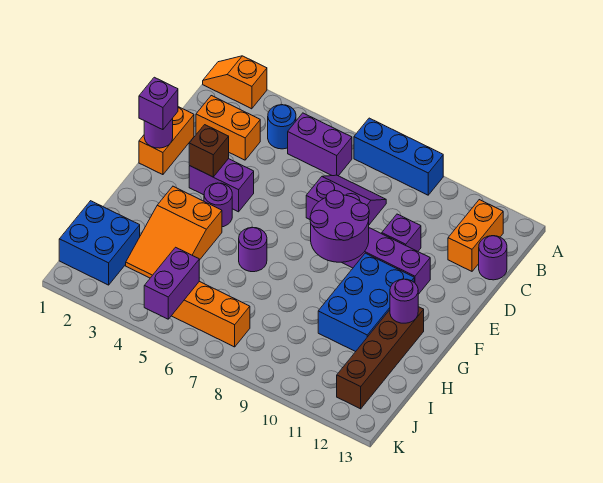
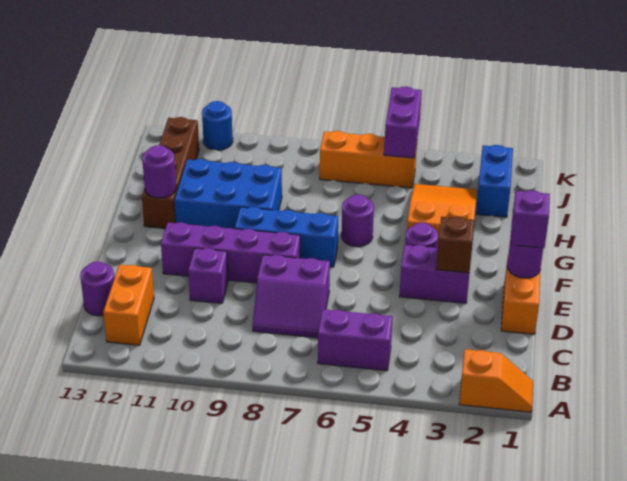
blue 1x3 brick [354,118,443,195] -> blue 1x3 brick moved to [235,207,338,267]
blue 1x1 round brick [268,105,296,149] -> blue 1x1 round brick moved to [202,101,233,150]
orange 1x2 brick [196,96,260,160] -> none
purple 2x2 round brick [310,191,369,262] -> none
blue 2x3 brick [318,253,414,352] -> blue 2x3 brick turned to [175,159,282,229]
blue 2x2 brick [59,201,140,285] -> blue 1x2 brick [476,145,513,217]

